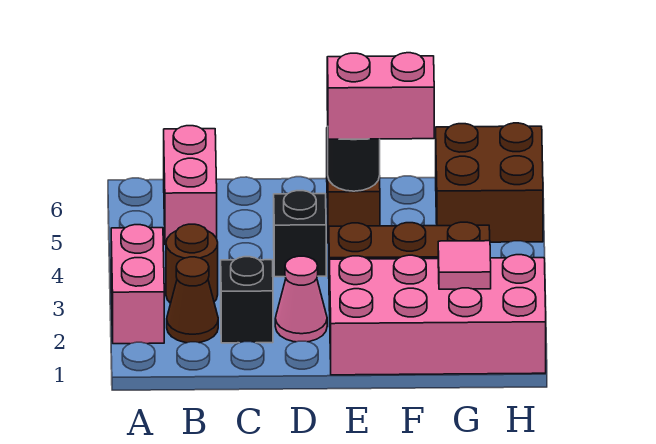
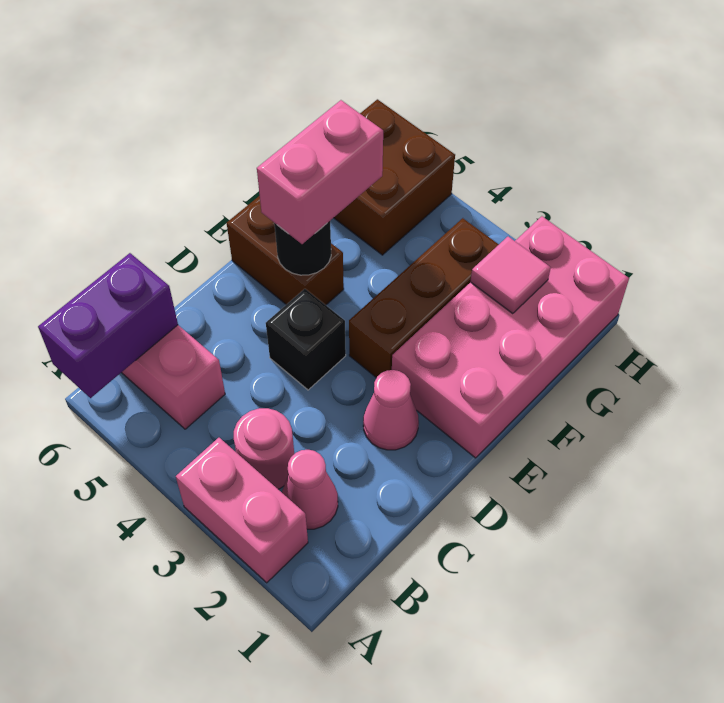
none -> purple 1x2 brick [38,253,178,398]
brown 1x1 cone [167,257,218,343] -> pink 1x1 cone [282,450,338,529]
brown 1x1 round brick [166,224,218,303] -> pink 1x1 round brick [234,408,294,489]
black 1x1 brick [221,257,273,343] -> none

